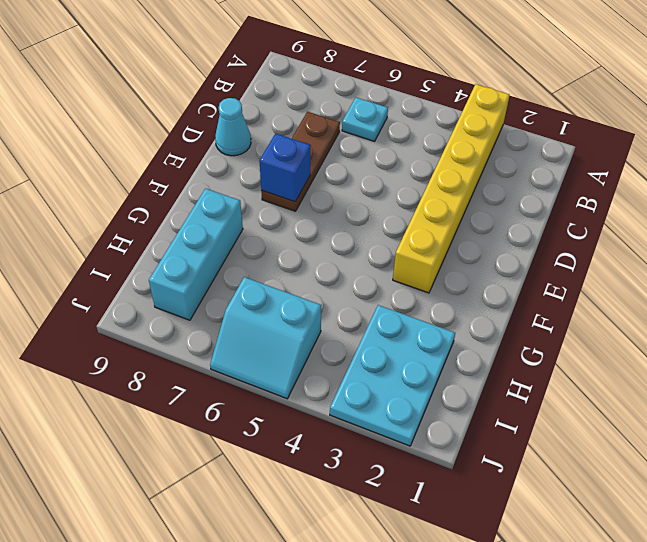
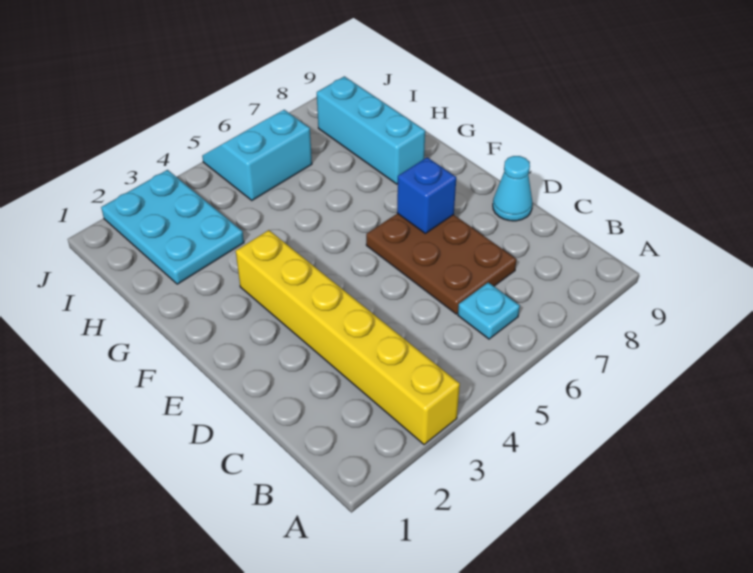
brown 1x3 plate [261,112,340,211] -> brown 2x3 plate [366,213,517,314]

